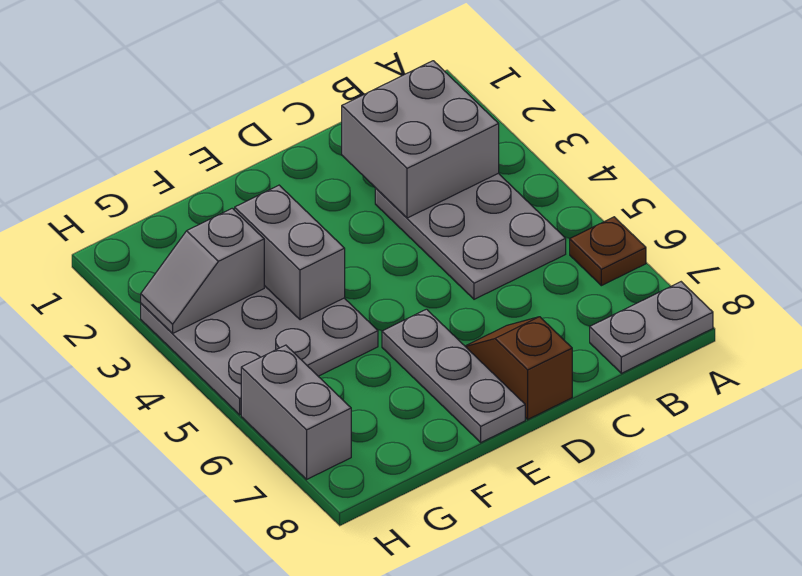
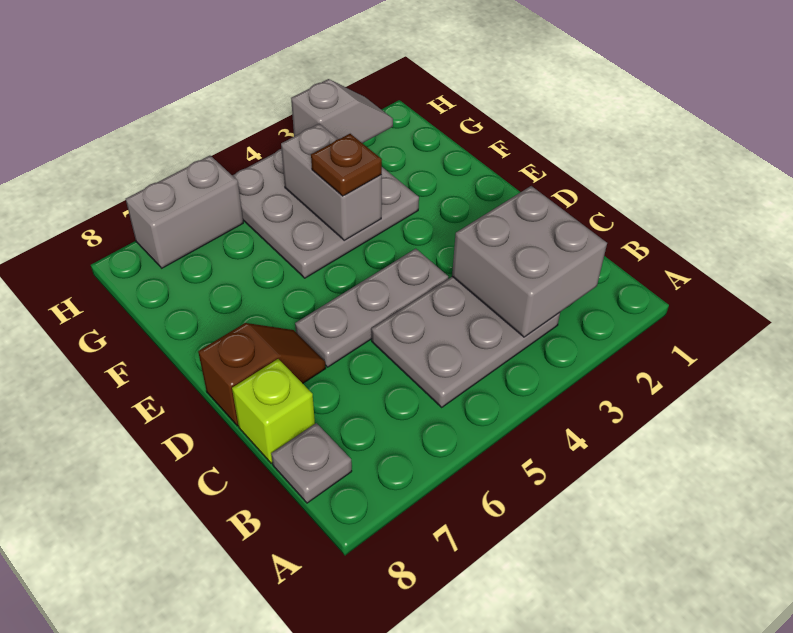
brown 1x1 plate [570,217,646,286] -> brown 1x1 plate moved to [311,134,382,196]
grey 1x2 plate [590,282,713,373] -> grey 1x1 plate [271,423,352,503]
none -> lime 1x1 brick [232,359,315,463]
grey 1x3 plate [382,309,525,442] -> grey 1x3 plate moved to [295,249,448,367]
grey 1x2 brick [235,185,345,320] -> grey 1x2 brick turned to [281,124,382,241]
grey 1x2 slope [141,208,264,334] -> grey 1x2 slope turned to [291,79,393,143]

